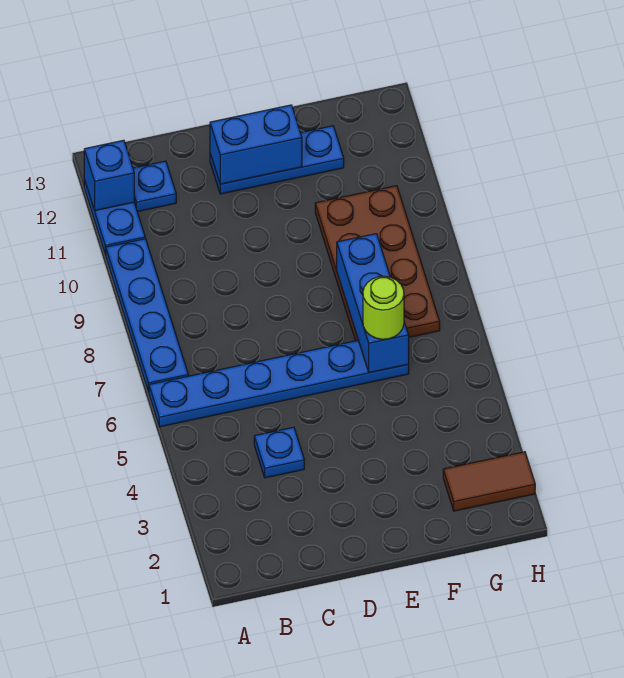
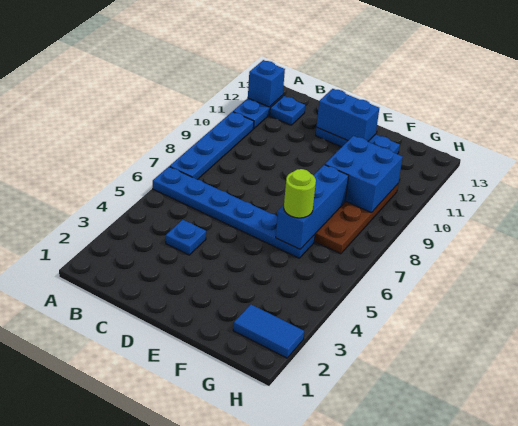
none -> blue 2x2 brick [325,136,403,212]
brown 1x2 tile [443,452,535,511] -> blue 1x2 tile [233,305,304,358]

